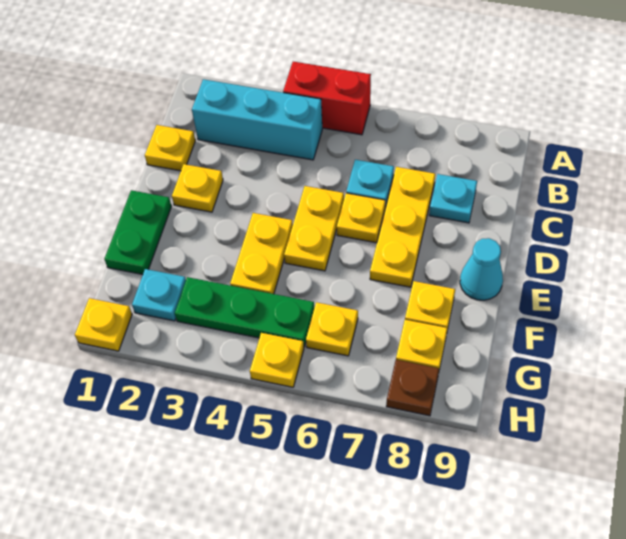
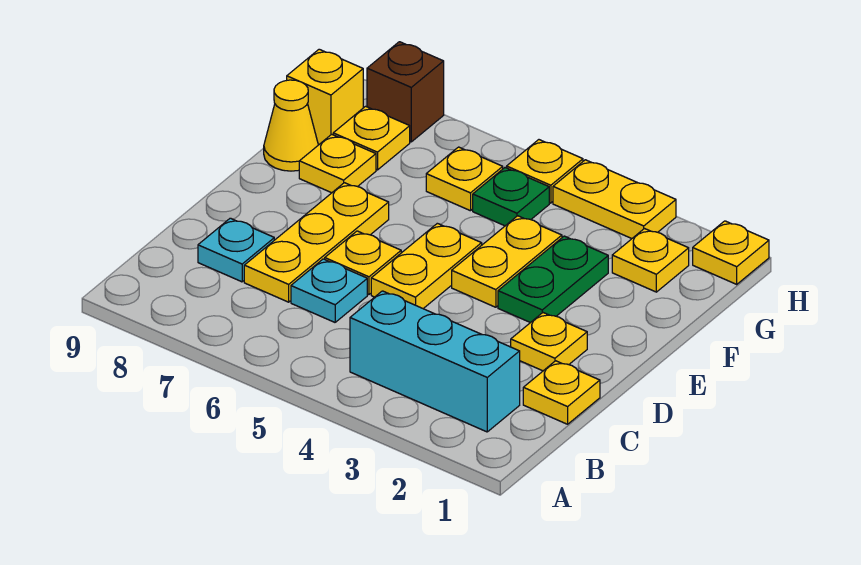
red 1x2 brick [283,62,371,135] -> none
green 1x2 plate [104,190,171,275] -> green 1x2 plate moved to [498,236,608,323]
cyan 1x1 cone [460,238,503,300] -> none
none -> yellow 1x1 cone [264,80,318,171]
cyan 1x1 plate [132,269,186,321] -> yellow 1x1 plate [612,229,689,292]
green 1x3 plate [175,277,314,347] -> green 1x1 plate [473,168,549,226]
none -> yellow 1x1 brick [287,49,363,144]
none -> yellow 1x2 plate [553,160,676,239]
brown 1x1 plate [386,360,439,416] -> brown 1x1 brick [367,42,444,142]

